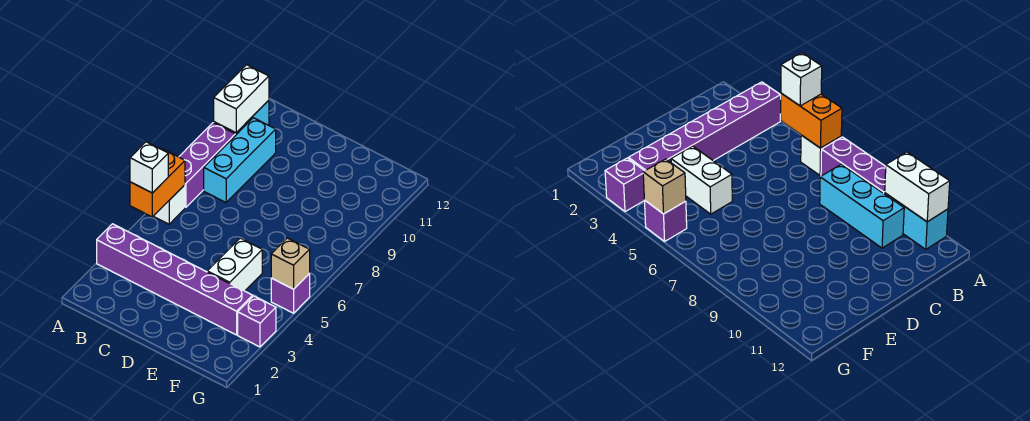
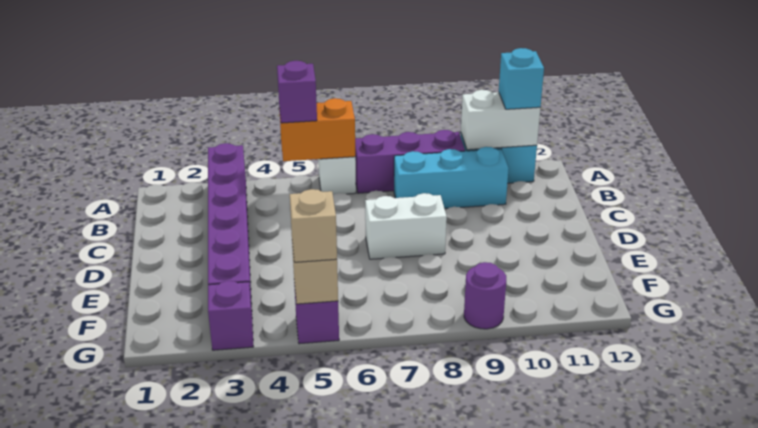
white 1x1 brick [130,142,168,193] -> purple 1x1 brick [277,61,317,123]
none -> cyan 1x1 brick [499,48,544,109]
white 1x2 brick [207,238,262,291] -> white 1x2 brick moved to [365,193,447,259]
none -> tan 1x1 brick [290,189,337,262]
none -> purple 1x1 round brick [464,262,506,329]

